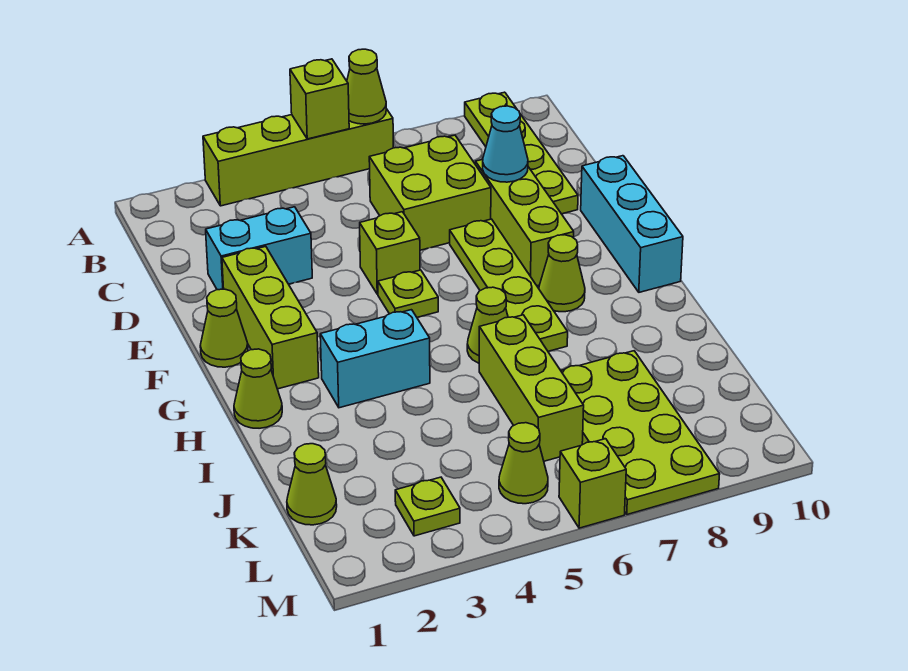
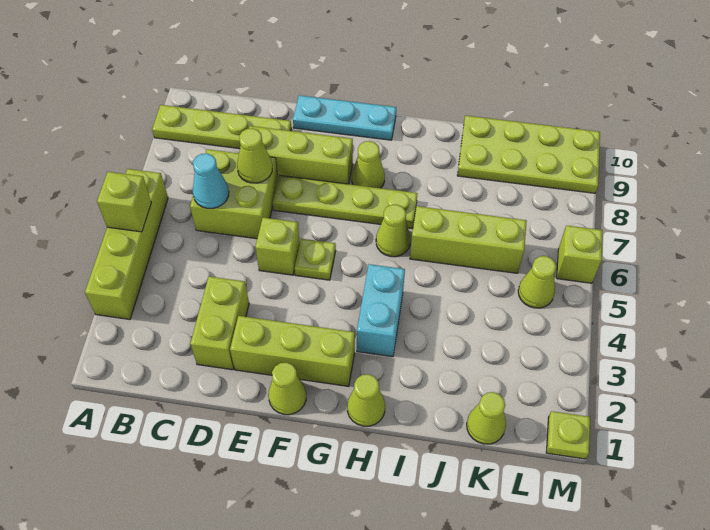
lime 1x1 cone [347,49,386,124] -> lime 1x1 cone moved to [237,128,272,183]
cyan 1x2 brick [206,207,312,290] -> lime 1x2 brick [190,276,249,370]
cyan 1x1 cone [483,106,528,182] -> cyan 1x1 cone moved to [193,153,229,208]
cyan 1x3 brick [581,156,683,292] -> cyan 1x3 plate [293,95,396,140]
lime 2x4 plate [561,351,720,514] -> lime 2x4 plate moved to [457,116,600,193]
lime 1x1 plate [395,477,460,536] -> lime 1x1 plate moved to [546,411,590,459]

